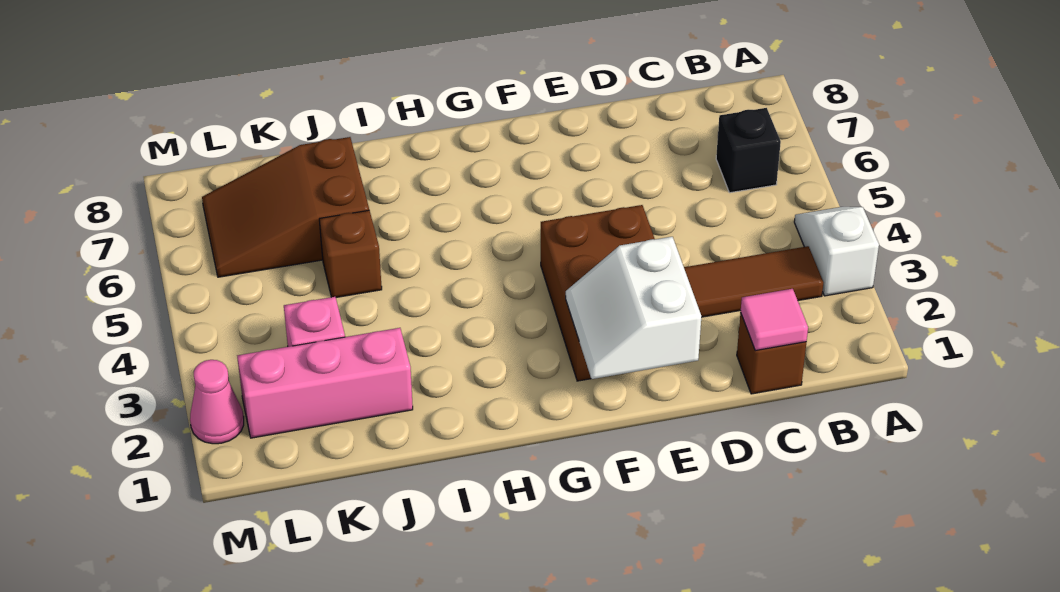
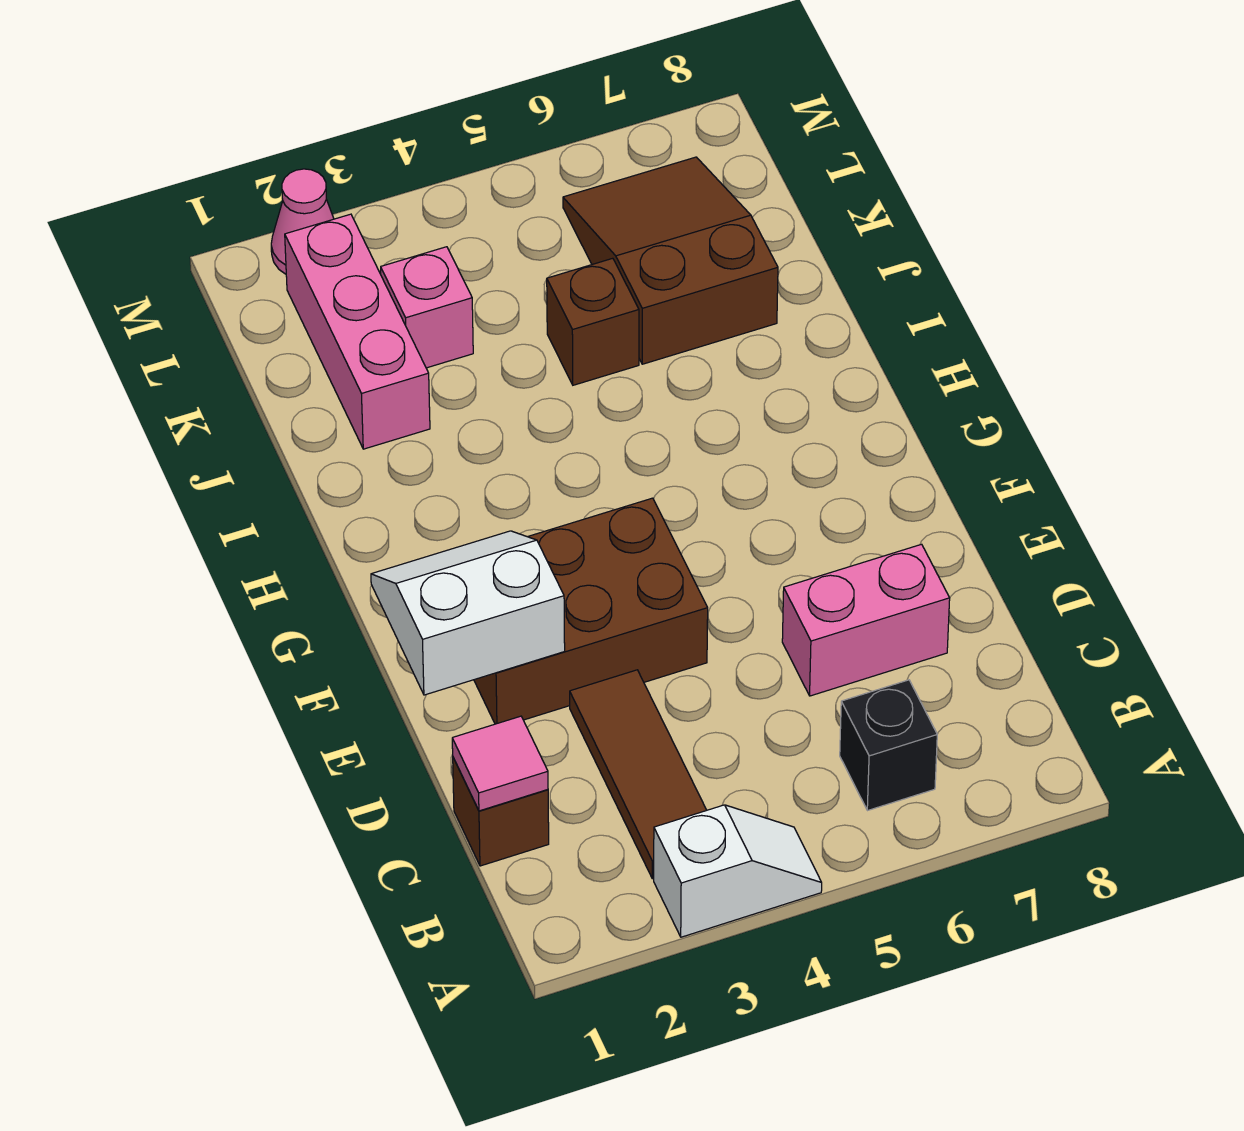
none -> pink 1x2 brick [782,544,950,696]

